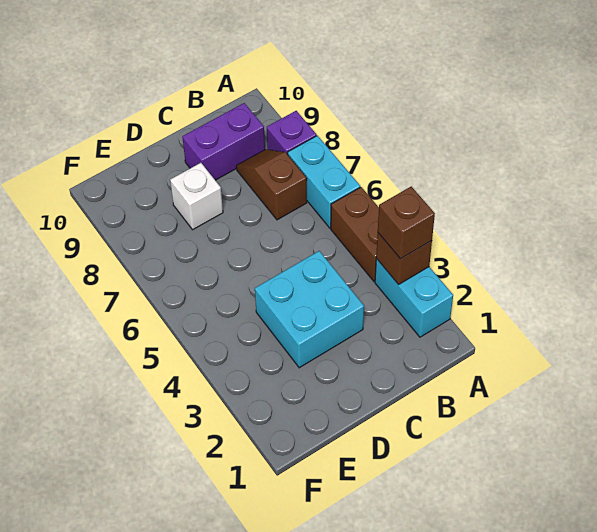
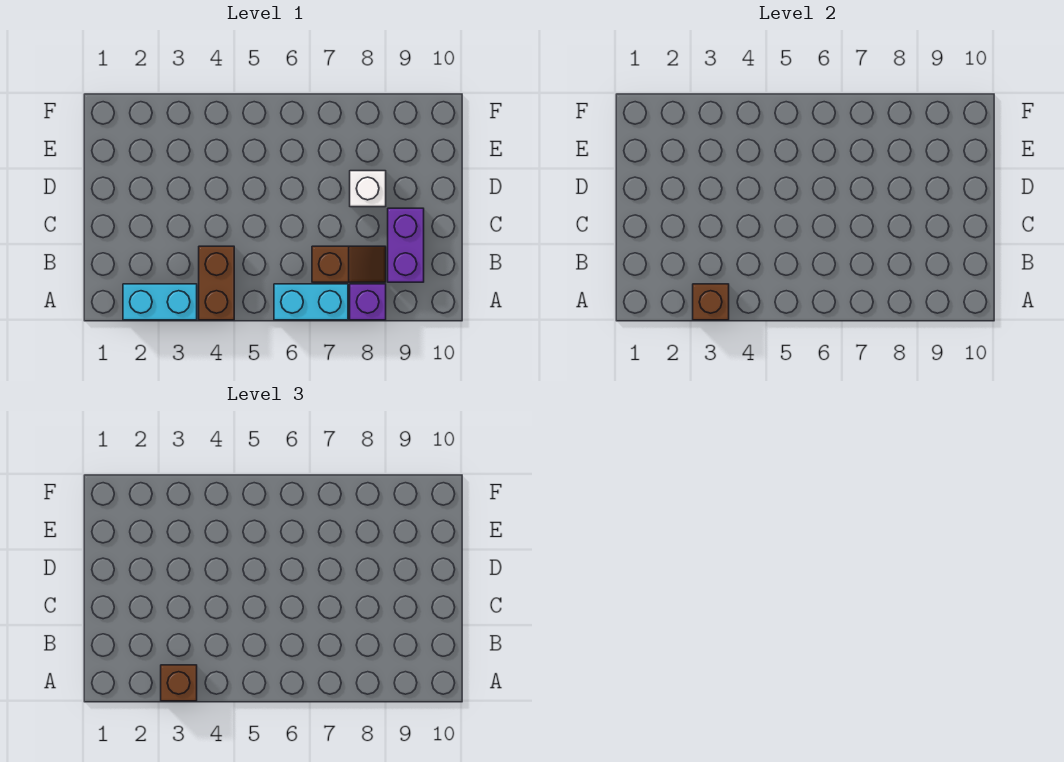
brown 1x2 brick [331,187,379,281] -> brown 1x2 brick turned to [199,246,234,320]
cyan 2x2 brick [255,251,364,368] -> none

